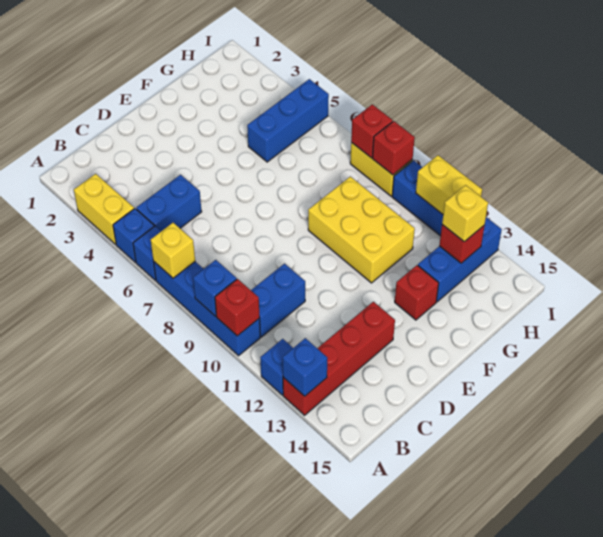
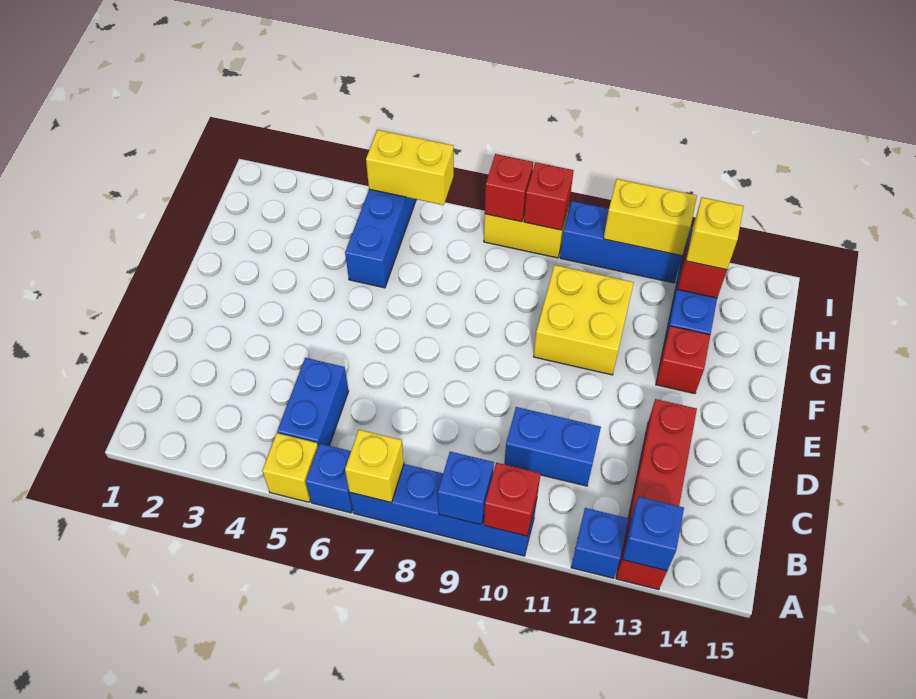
yellow 1x2 brick [74,174,134,244] -> yellow 1x2 brick moved to [366,130,454,205]
blue 1x1 brick [113,209,154,262] -> yellow 1x1 brick [262,433,318,502]
blue 1x2 brick [251,264,305,337] -> blue 1x2 brick turned to [504,407,601,486]
yellow 2x3 brick [308,177,415,283] -> yellow 2x2 brick [534,265,634,375]

